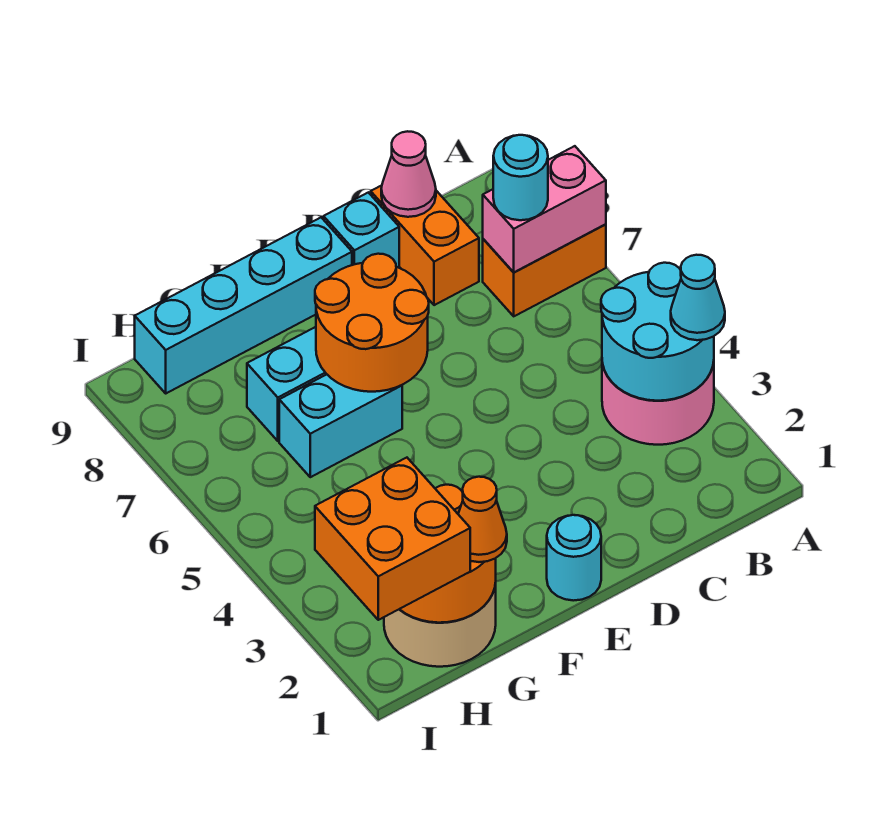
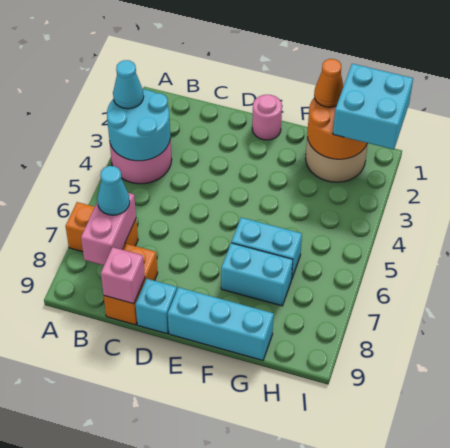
pink 1x2 brick [483,146,606,272] -> pink 1x2 brick turned to [81,193,136,265]
cyan 1x1 round brick [493,135,548,220] -> cyan 1x1 cone [97,166,130,215]
pink 1x1 cone [381,131,436,217] -> pink 1x1 brick [101,247,145,304]
cyan 1x1 round brick [547,515,601,601] -> pink 1x1 round brick [252,95,282,140]
orange 2x2 round brick [315,254,429,392] -> none
cyan 1x4 brick [135,218,352,393] -> cyan 1x3 brick [168,287,274,360]
orange 2x2 brick [315,458,470,620] -> cyan 2x2 brick [333,64,413,149]

